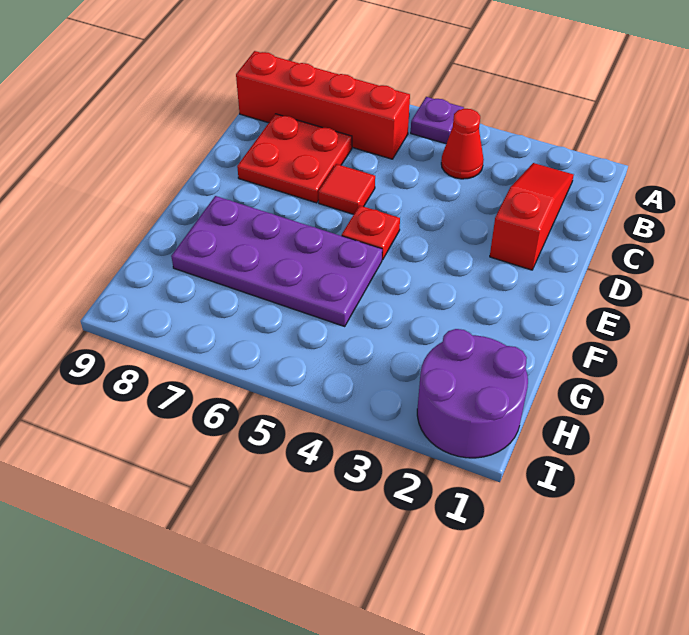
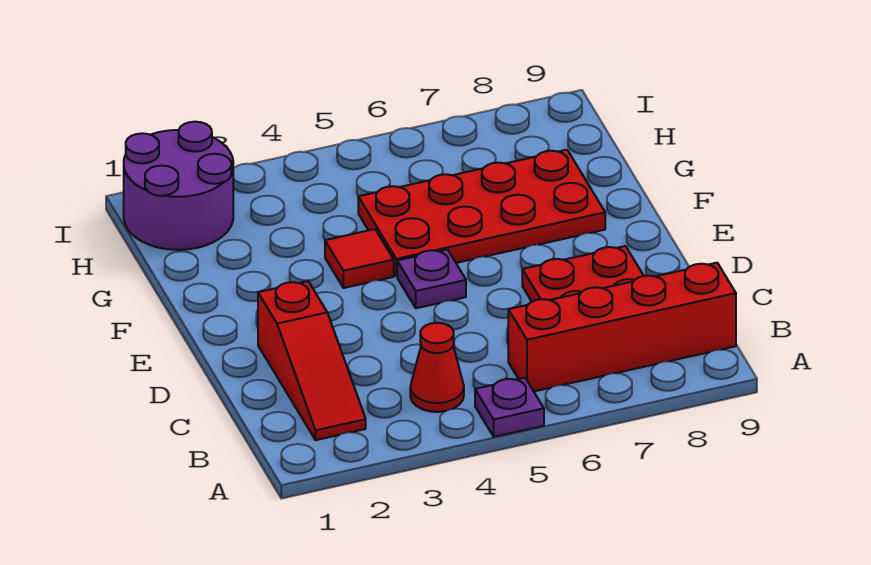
red 1x1 tile [318,164,375,214] -> red 1x1 tile moved to [325,229,394,288]
red 1x1 plate [342,205,400,260] -> purple 1x1 plate [397,249,466,308]
purple 2x4 plate [171,196,382,326] -> red 2x4 plate [358,150,605,276]

